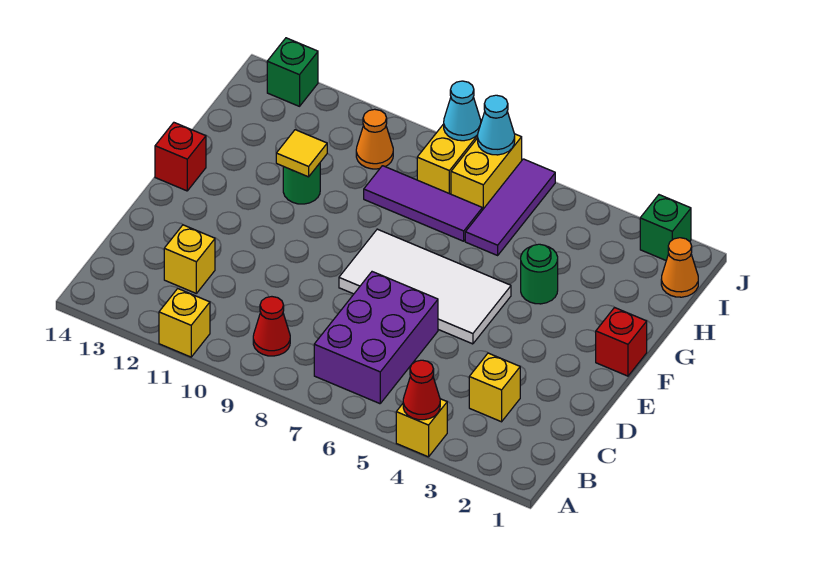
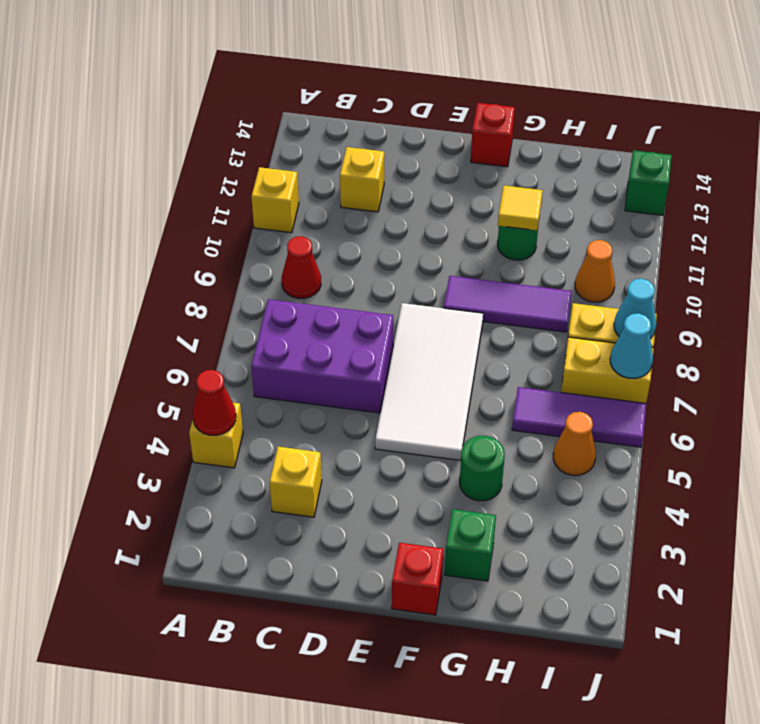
purple 1x3 tile [364,166,482,241] -> purple 1x3 tile turned to [444,276,572,332]
orange 1x1 cone [661,238,698,297] -> orange 1x1 cone moved to [553,412,596,475]
green 1x1 brick [640,195,691,260] -> green 1x1 brick moved to [445,509,496,581]

